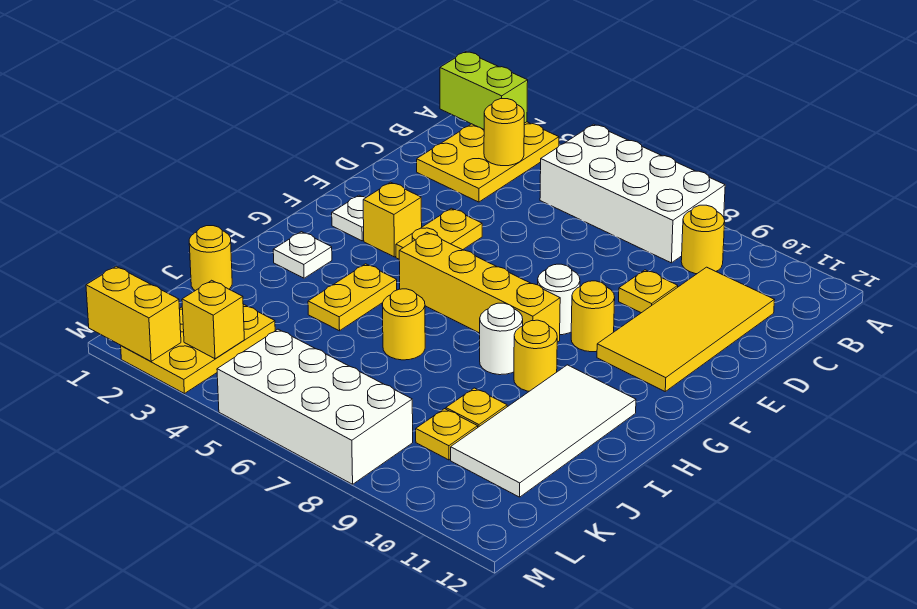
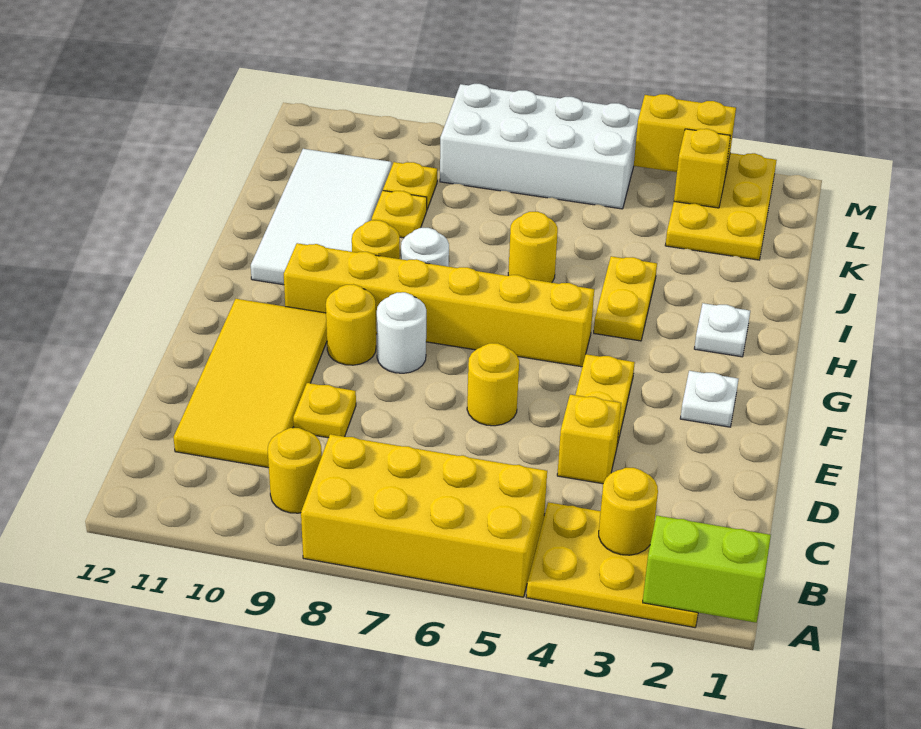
yellow 2x3 plate [417,122,559,202] -> yellow 2x3 plate turned to [526,502,698,627]
white 2x4 brick [540,124,725,263] -> yellow 2x4 brick [301,434,547,597]
yellow 1x1 brick [363,182,422,257] -> yellow 1x1 brick moved to [557,395,621,484]
yellow 1x4 brick [399,233,560,342] -> yellow 1x6 brick [284,243,594,367]
yellow 1x1 round brick [189,226,232,291] -> yellow 1x1 round brick moved to [467,343,519,426]
yellow 1x2 brick [86,266,181,361] -> yellow 1x2 brick moved to [634,94,736,176]

